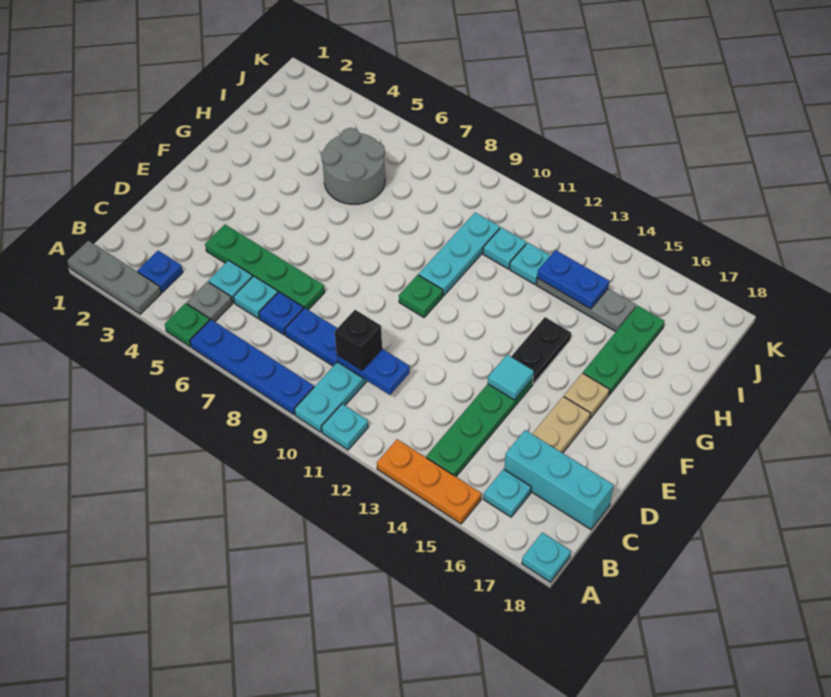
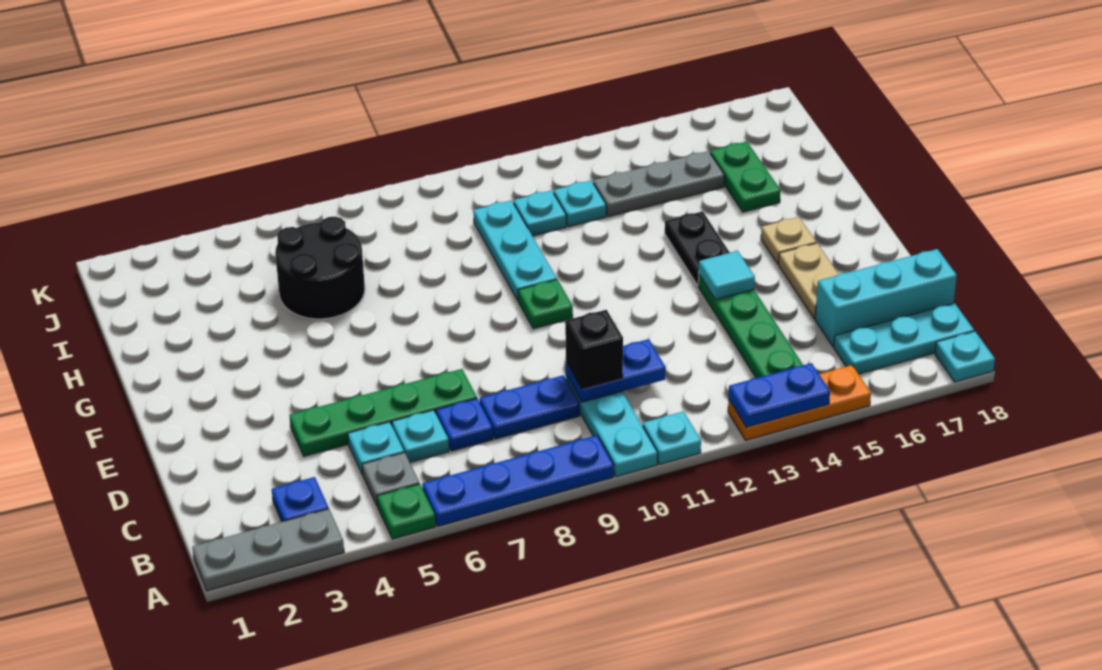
cyan 1x1 plate [484,469,531,517] -> cyan 1x3 plate [834,303,974,374]
green 1x3 plate [583,305,664,395] -> green 1x2 plate [710,142,781,212]
grey 2x2 round brick [321,128,385,204] -> black 2x2 round brick [275,217,365,319]
blue 1x2 plate [537,250,609,309] -> blue 1x2 plate moved to [728,363,830,427]

